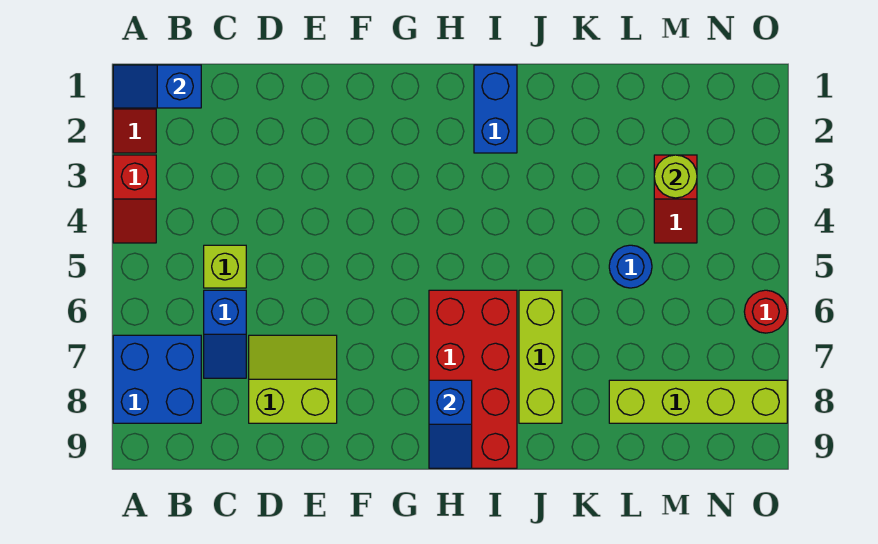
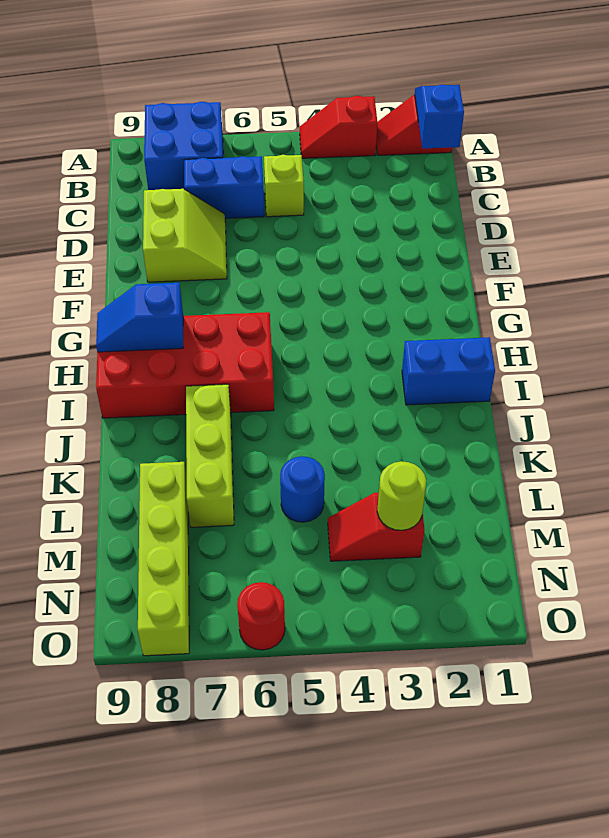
blue 1x2 slope [204,290,246,378] -> blue 1x2 brick [184,156,264,218]
lime 1x3 brick [519,290,562,423] -> lime 1x3 brick turned to [186,384,234,527]

